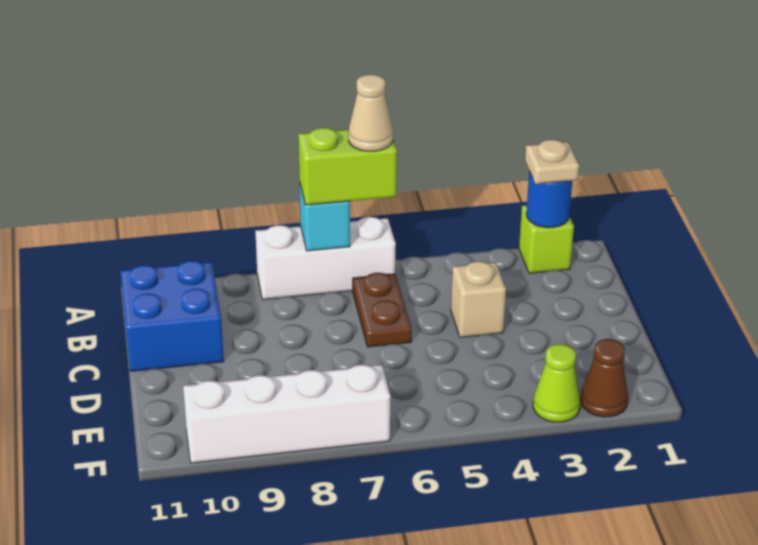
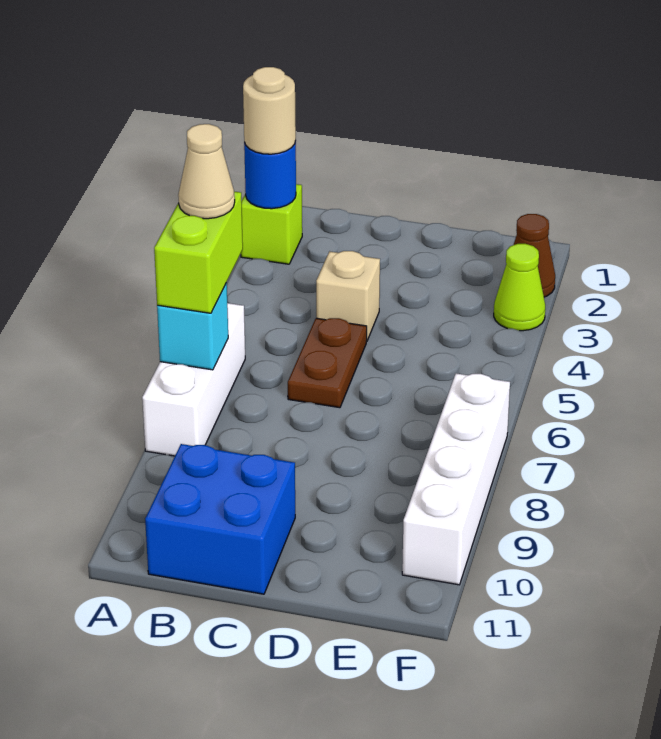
tan 1x1 plate [525,140,579,184] -> tan 1x1 round brick [243,67,296,154]
brown 1x2 plate [353,273,412,347] -> brown 1x2 plate turned to [288,318,367,408]

